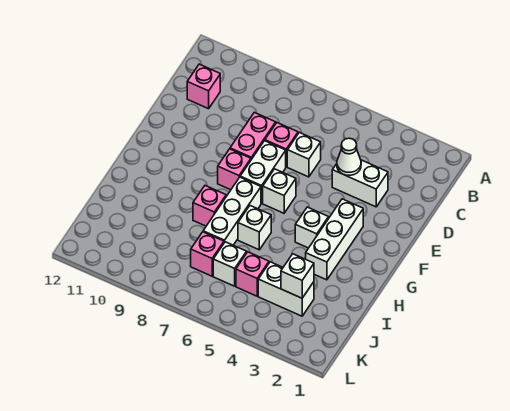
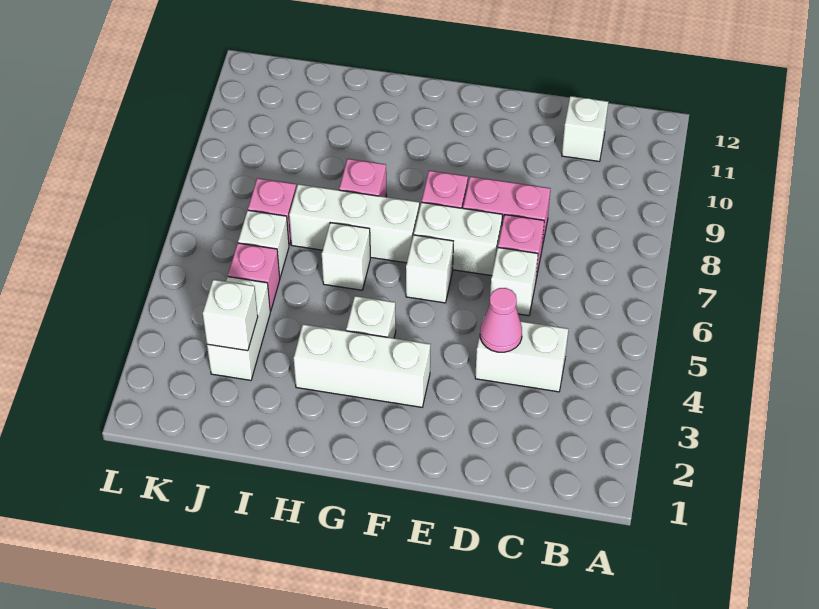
pink 1x1 brick [187,64,220,109] -> white 1x1 brick [562,96,608,161]
white 1x2 brick [332,160,388,207] -> white 1x2 brick turned to [475,316,568,392]
white 1x1 cone [337,138,361,175] -> pink 1x1 cone [480,288,522,352]

